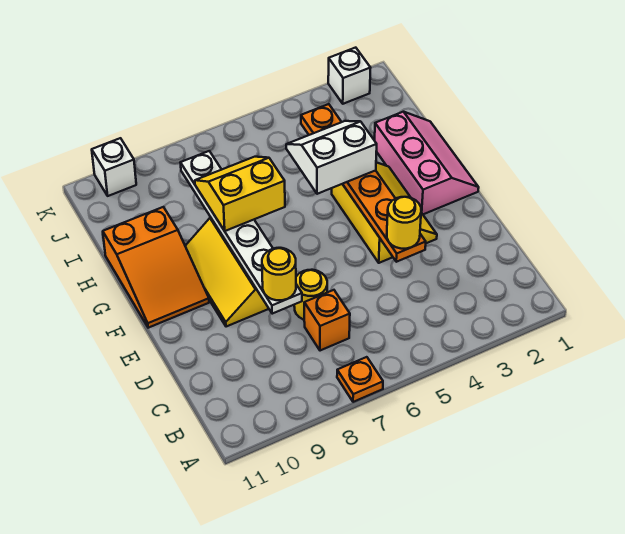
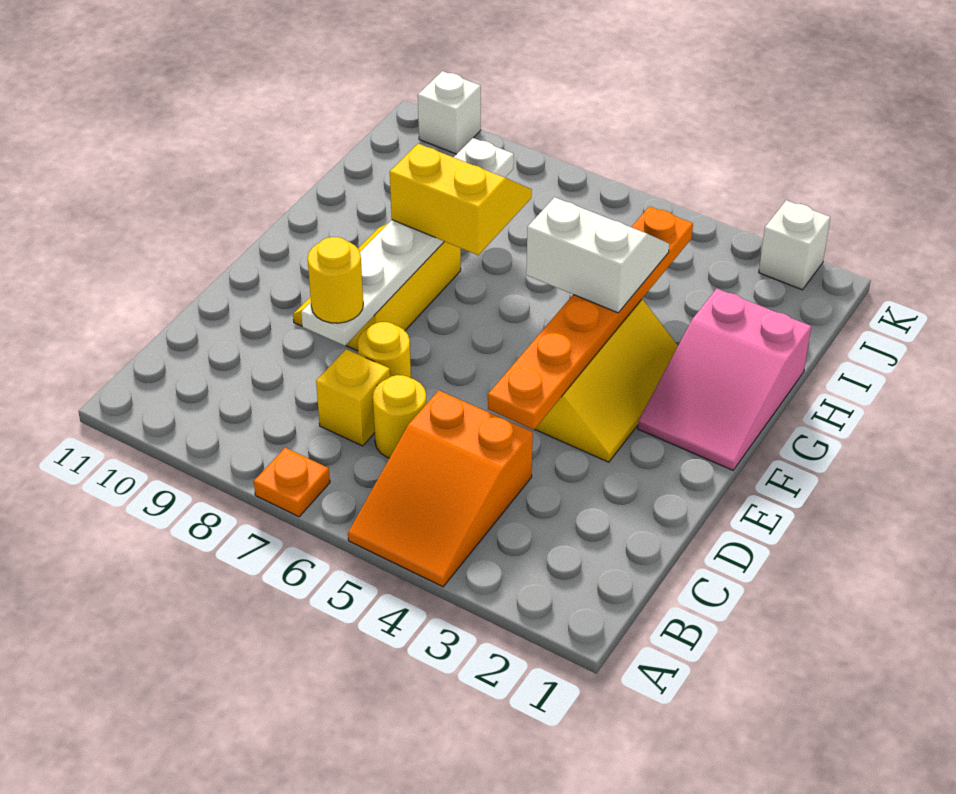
orange 1x1 brick [304,290,350,351] -> yellow 1x1 brick [316,349,390,446]
yellow 1x1 round brick [387,197,421,249] -> yellow 1x1 round brick moved to [373,375,426,458]
pink 2x3 slope [375,112,479,214] -> pink 2x3 slope turned to [638,289,811,470]
orange 2x3 slope [103,207,209,328] -> orange 2x3 slope moved to [348,390,533,587]

